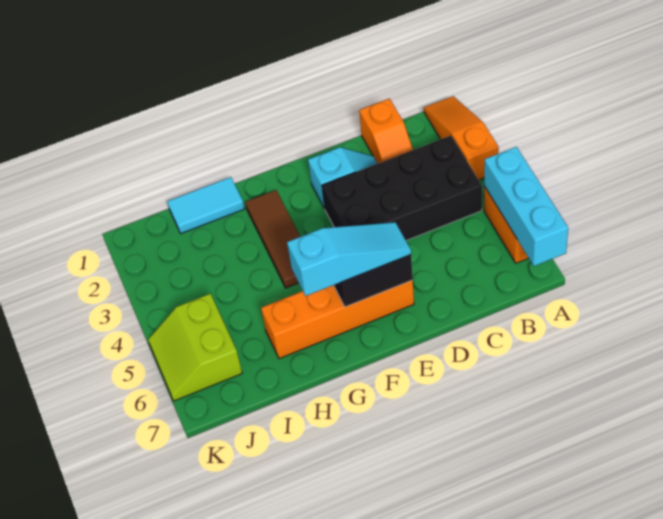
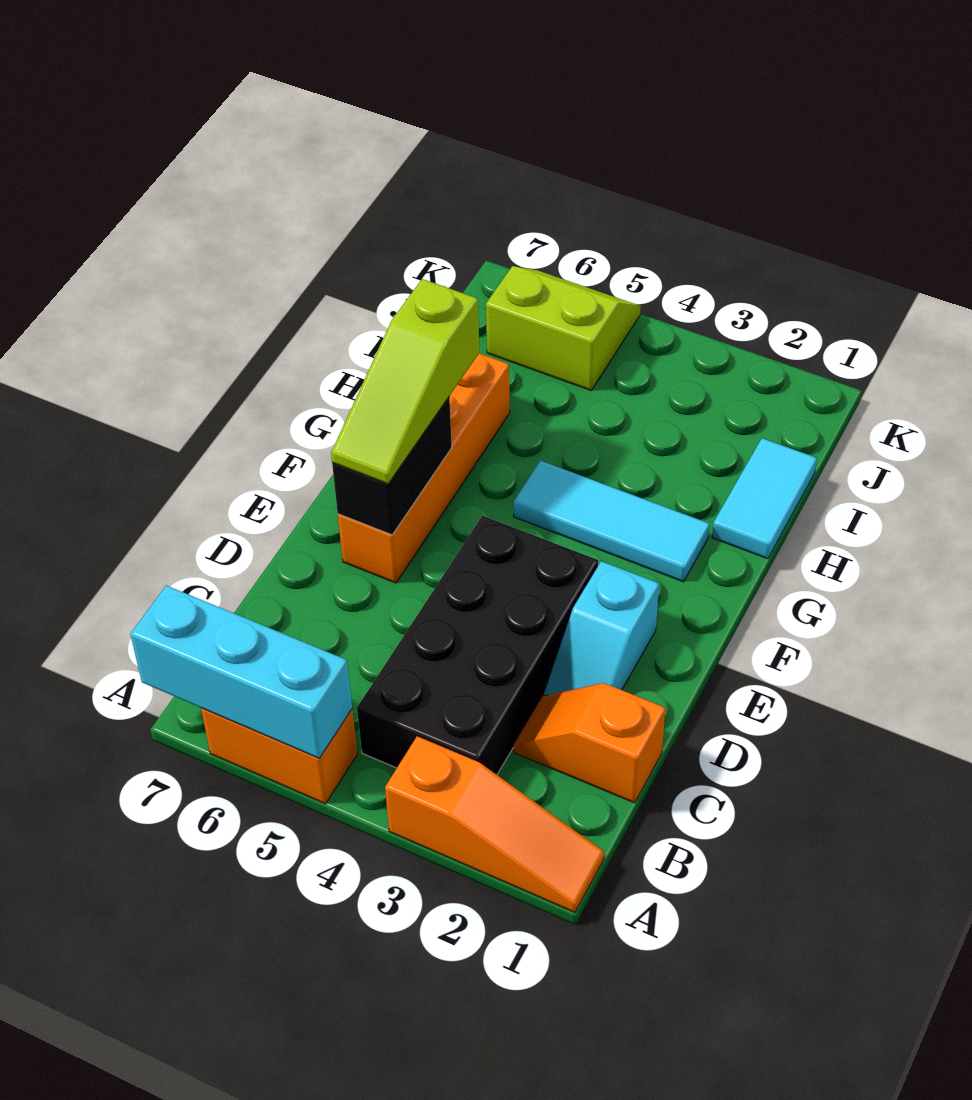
cyan 1x3 slope [287,222,411,296] -> lime 1x3 slope [331,279,479,484]
brown 1x3 tile [245,190,300,288] -> cyan 1x3 tile [513,461,709,582]

